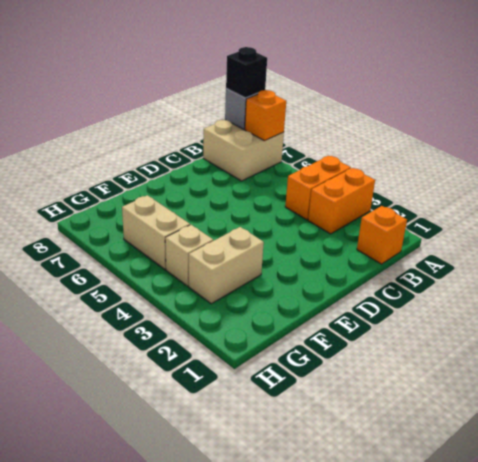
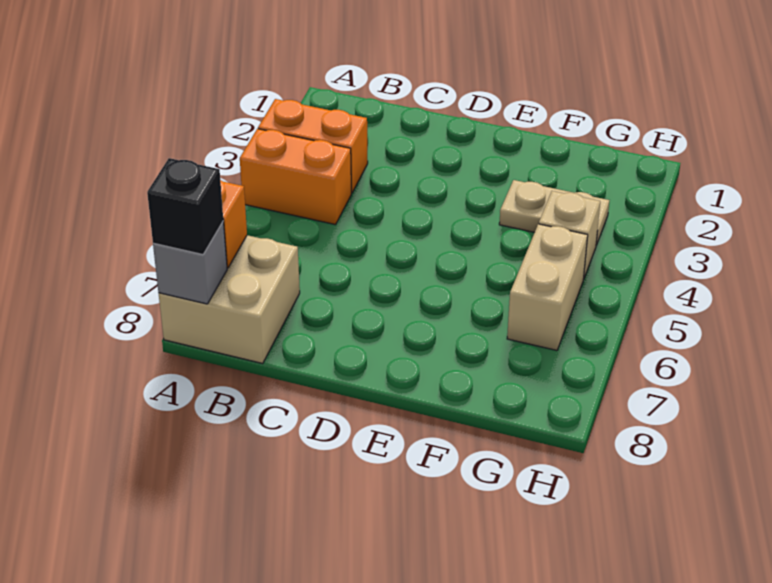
orange 1x1 brick [357,206,407,264] -> none
tan 1x2 brick [189,227,264,304] -> tan 1x2 plate [499,180,609,245]

